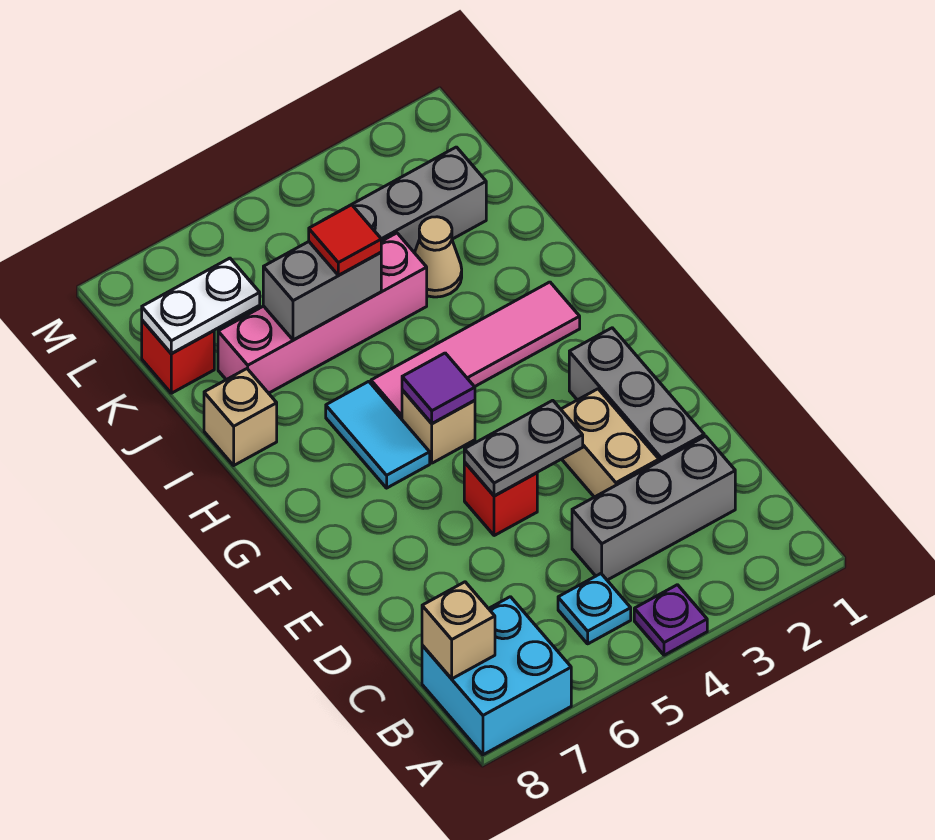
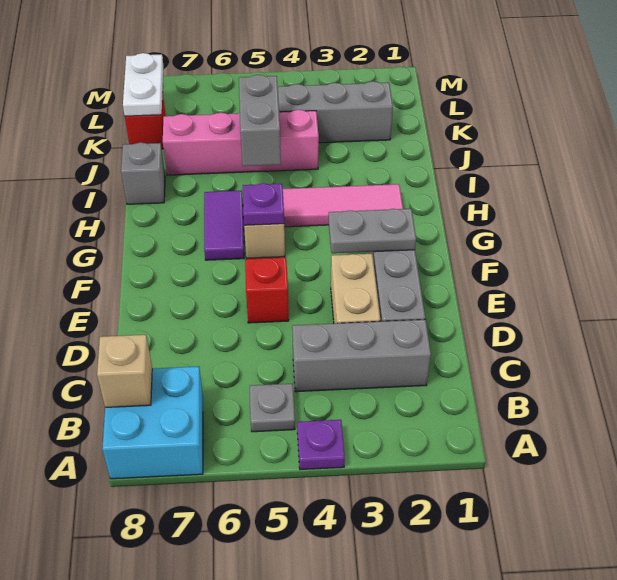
cyan 1x1 plate [558,574,631,644] -> grey 1x1 plate [250,384,295,432]
grey 1x2 plate [464,400,583,496] -> grey 1x2 plate moved to [329,209,416,253]
purple 1x1 tile [402,353,475,424] -> purple 1x1 plate [243,183,284,226]
cyan 1x2 tile [326,381,430,488] -> purple 1x2 tile [204,191,244,260]
tan 1x1 brick [204,369,277,465] -> grey 1x1 brick [121,142,165,204]
tan 1x1 cone [415,217,462,297] -> none
grey 1x2 brick [263,242,381,340] -> grey 1x2 brick turned to [239,75,281,166]
red 1x1 tile [309,205,381,275] -> none
white 1x2 plate [142,258,260,353] -> white 1x2 plate turned to [123,53,163,116]

